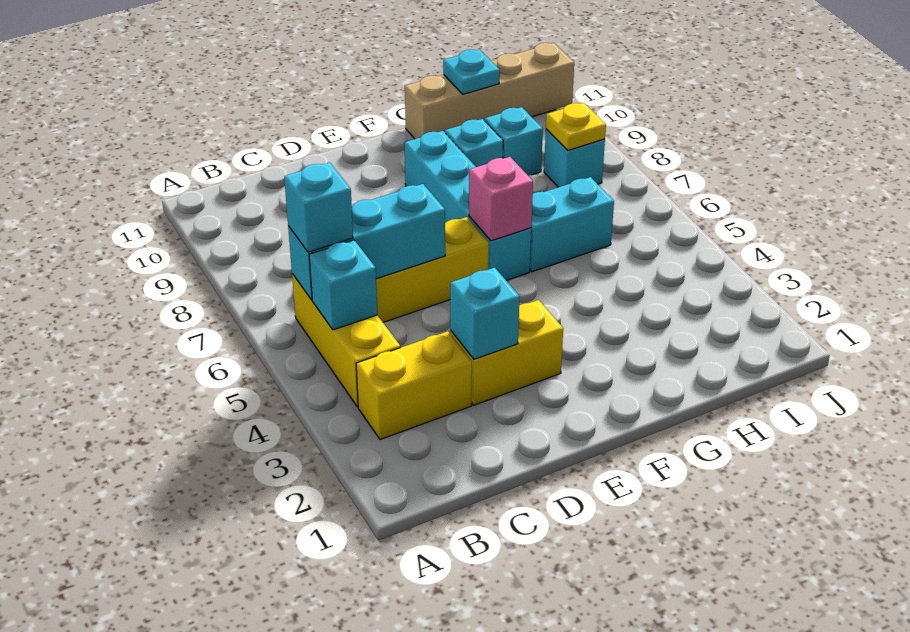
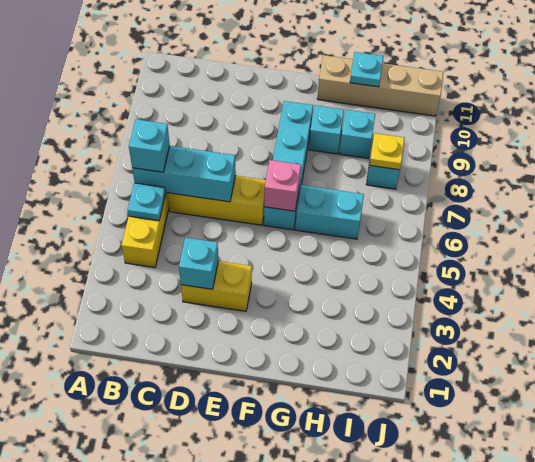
yellow 1x2 brick [356,331,472,440] -> none
cyan 1x1 brick [309,240,377,330] -> cyan 1x1 plate [128,183,166,221]

